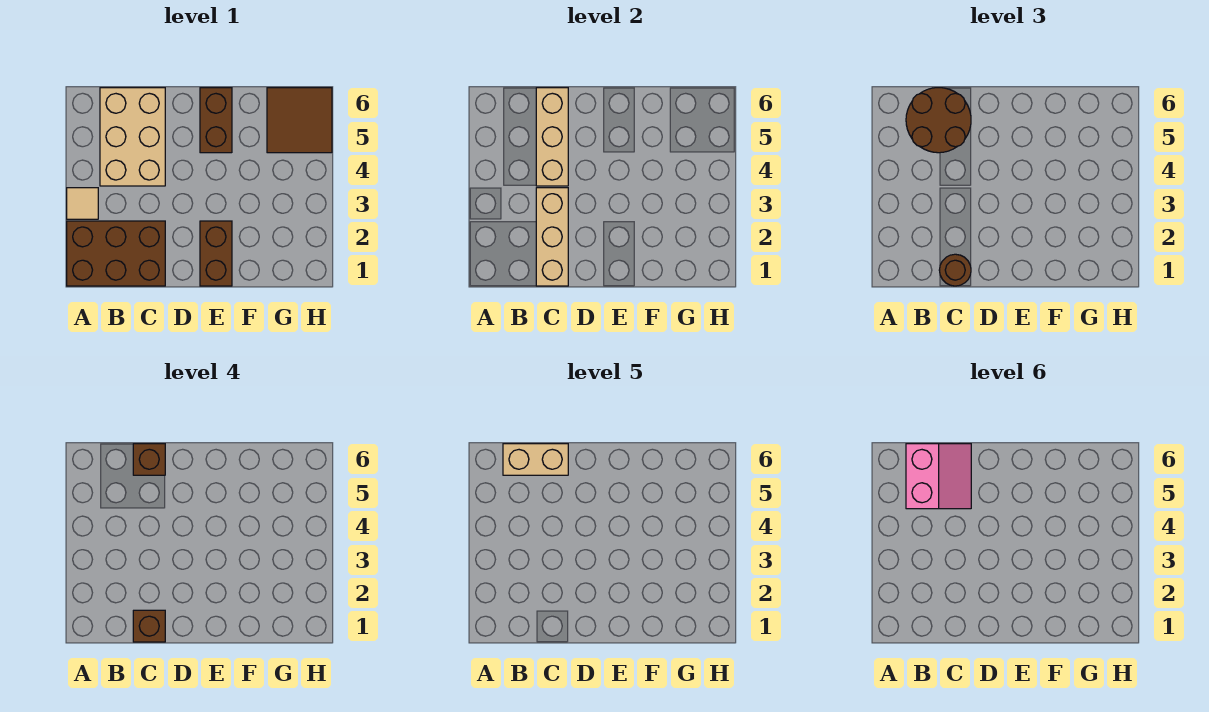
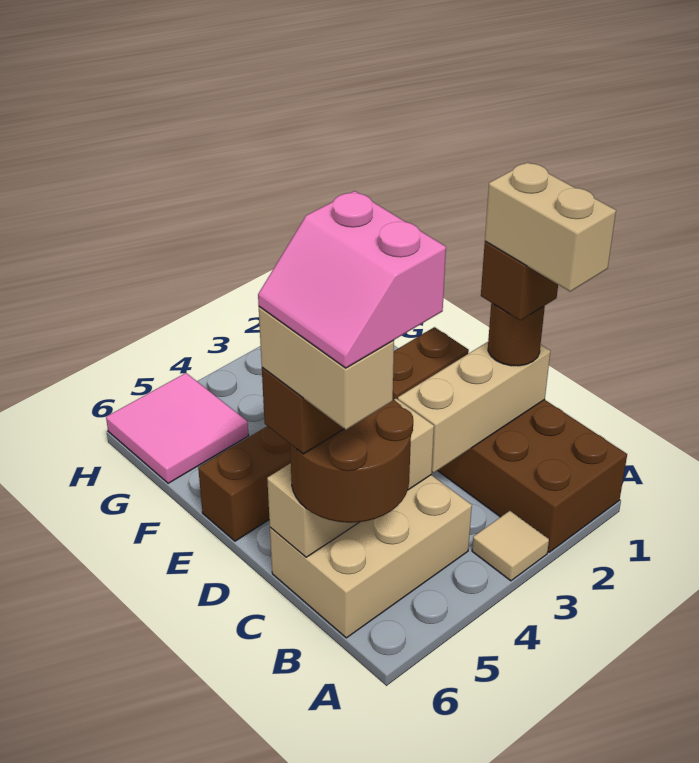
none -> tan 1x2 brick [485,162,616,291]
pink 2x2 slope [906,444,971,509] -> pink 2x2 slope turned to [258,191,446,368]
brown 2x2 tile [267,88,332,153] -> pink 2x2 tile [106,373,249,483]

